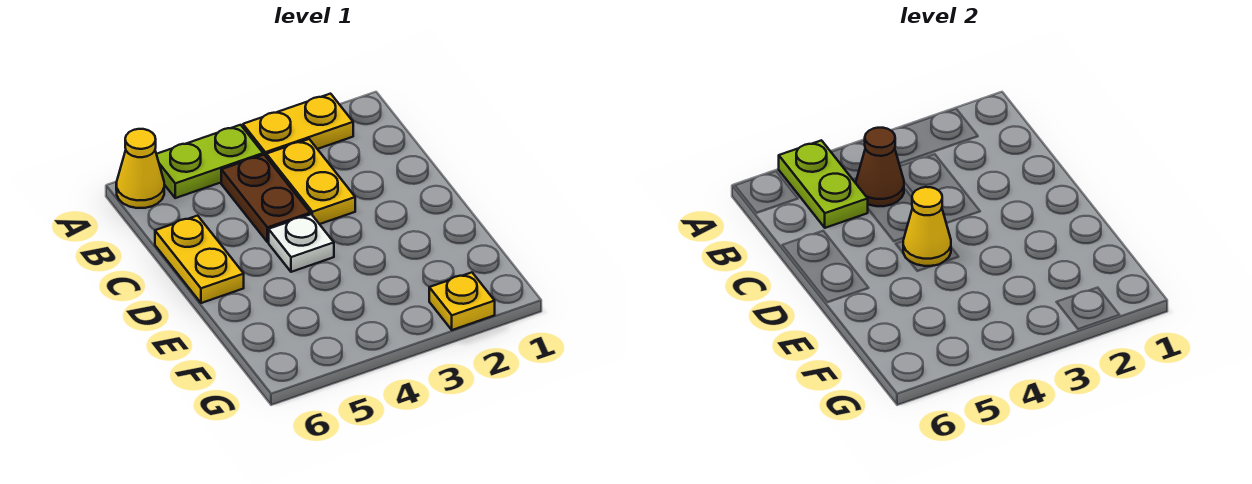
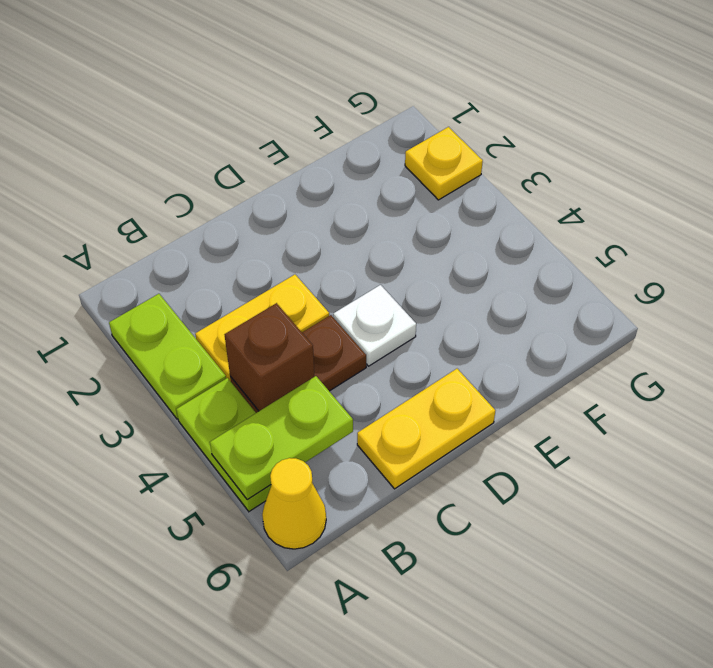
yellow 1x2 plate [243,94,353,156] -> lime 1x2 plate [109,294,226,419]
brown 1x1 cone [856,128,904,206] -> brown 1x1 brick [225,303,314,411]
yellow 1x1 cone [903,187,951,266] -> none

